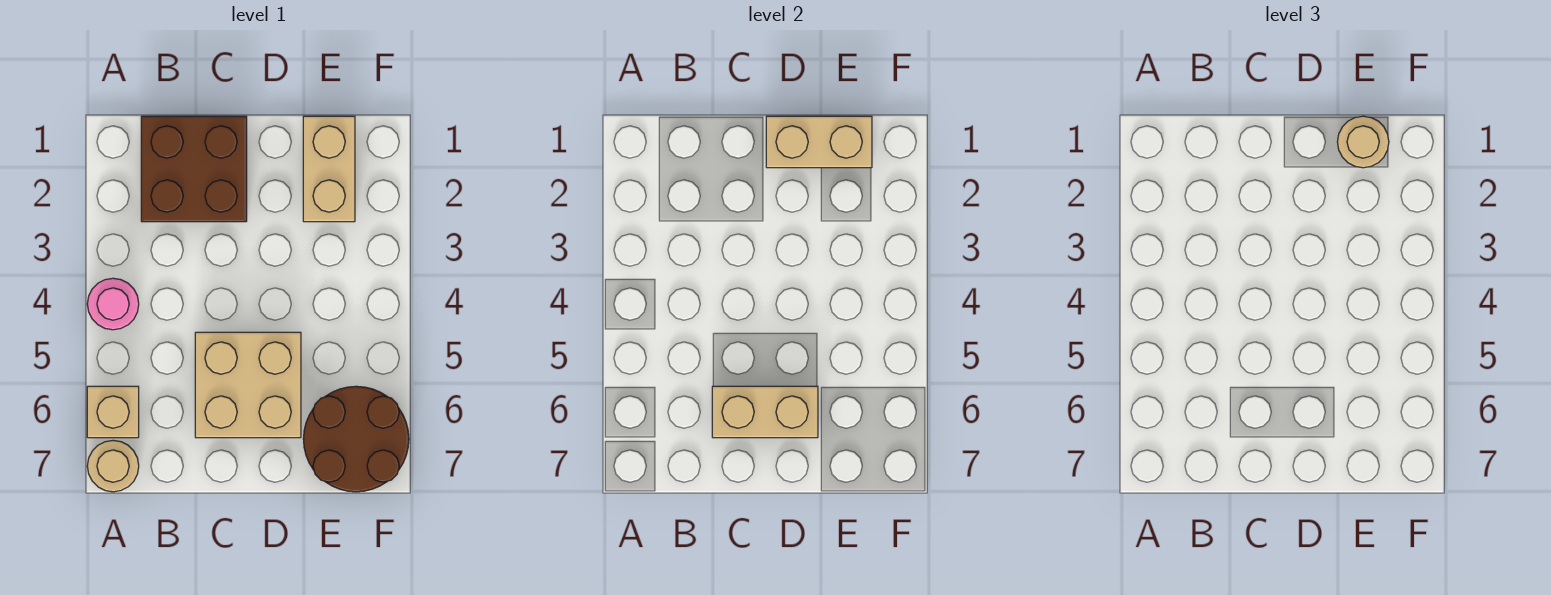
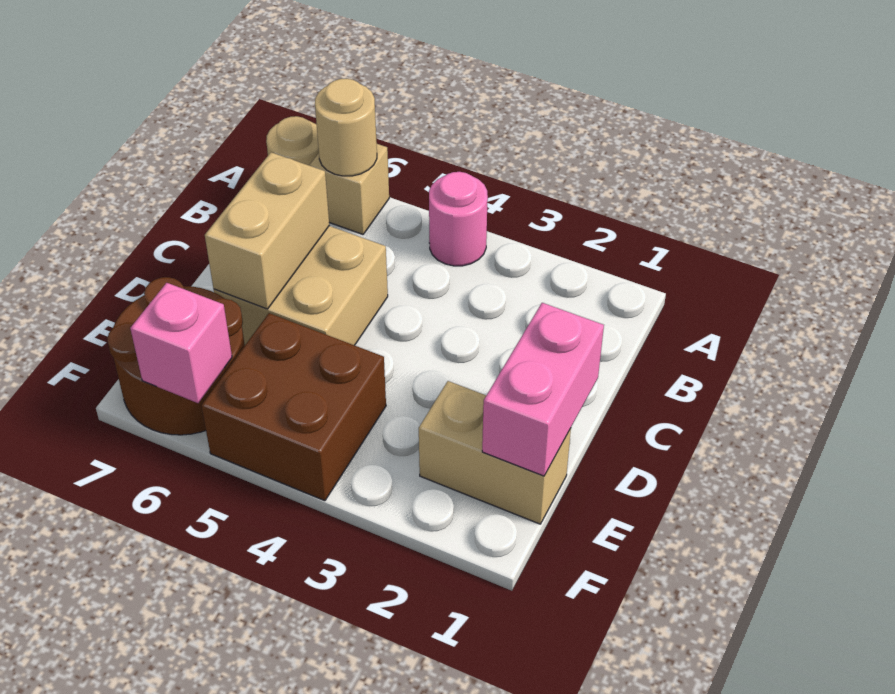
brown 2x2 brick [141,116,247,222] -> brown 2x2 brick moved to [201,313,386,501]
tan 1x2 brick [766,116,872,168] -> pink 1x2 brick [482,303,604,476]
tan 1x1 round brick [1338,116,1389,168] -> tan 1x1 round brick moved to [315,79,377,176]
none -> pink 1x1 brick [130,283,232,403]

